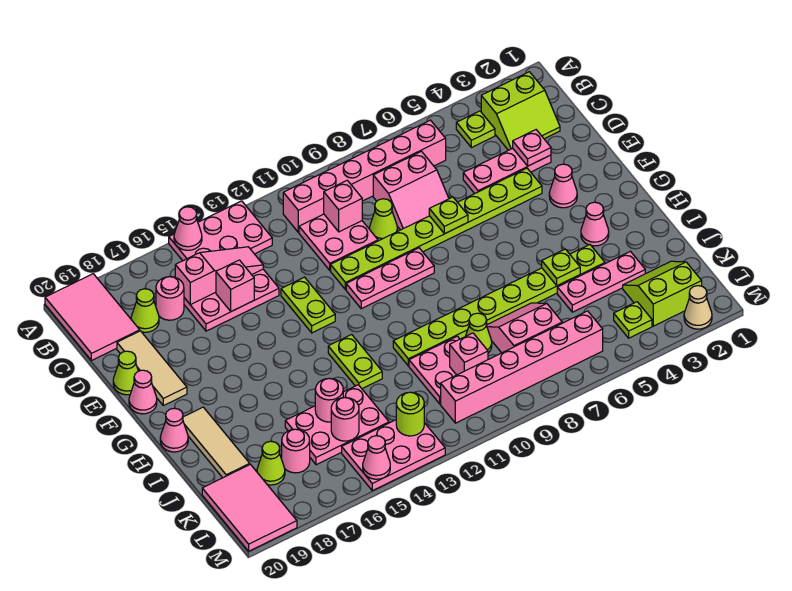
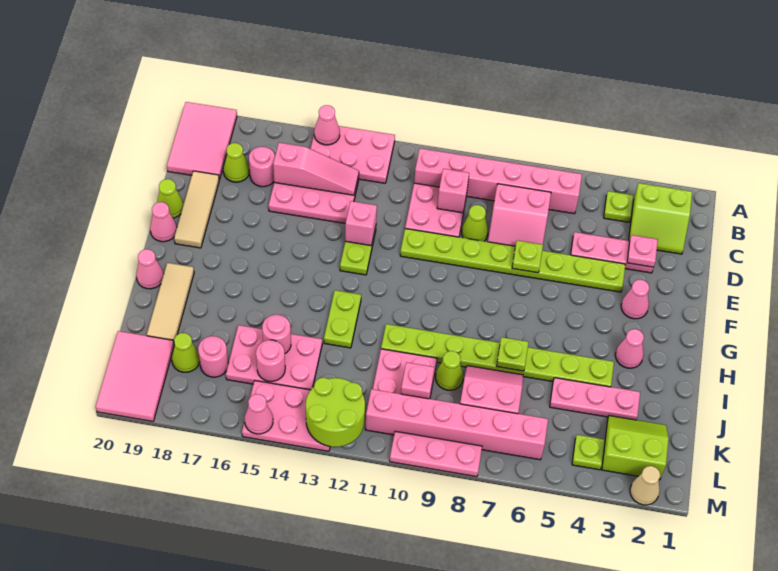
pink 1x1 brick [216,260,254,311] -> pink 1x1 brick moved to [345,201,377,246]
pink 1x3 plate [346,248,434,309] -> pink 1x3 plate moved to [390,431,482,477]
lime 1x1 plate [542,249,580,286] -> lime 1x1 plate moved to [496,337,529,371]
lime 1x1 round brick [396,392,424,436] -> lime 2x2 round brick [306,378,365,447]

